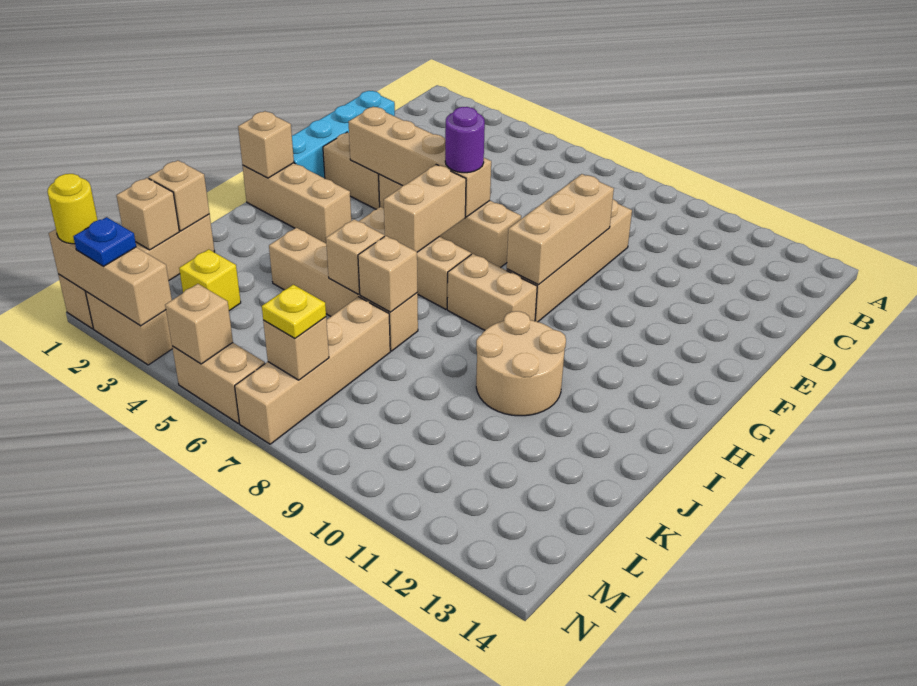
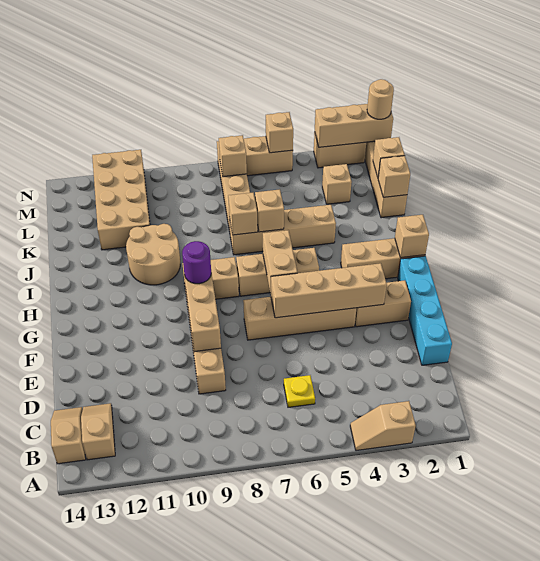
none -> tan 1x2 slope [350,401,416,451]
none -> tan 1x2 slope [81,403,115,460]
none -> tan 1x2 slope [51,407,86,464]
purple 1x1 round brick [445,107,485,173] -> purple 1x1 round brick moved to [182,241,211,284]
none -> tan 2x4 brick [92,150,150,250]
yellow 1x1 brick [179,249,241,311] -> tan 1x1 brick [322,164,352,204]
yellow 1x1 plate [262,285,326,339] -> yellow 1x1 plate moved to [284,375,315,407]
yellow 1x1 round brick [47,174,97,244] -> tan 1x1 round brick [367,79,394,119]
blue 1x1 plate [73,217,136,266] -> none

